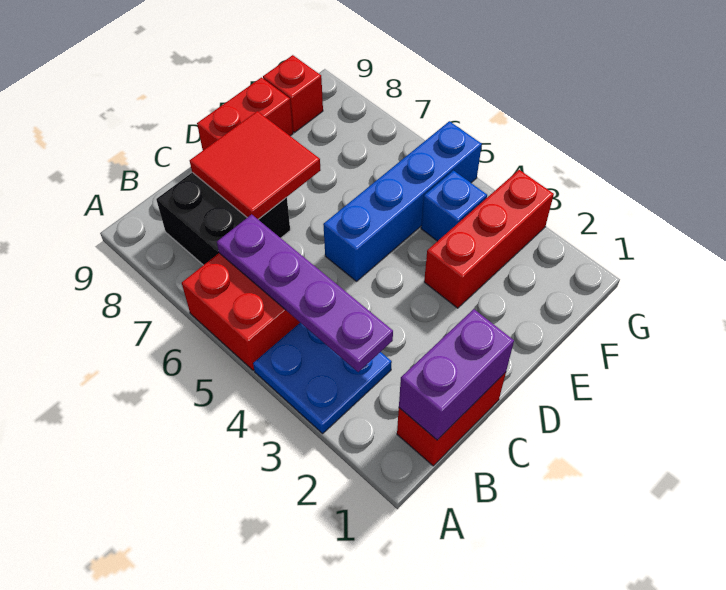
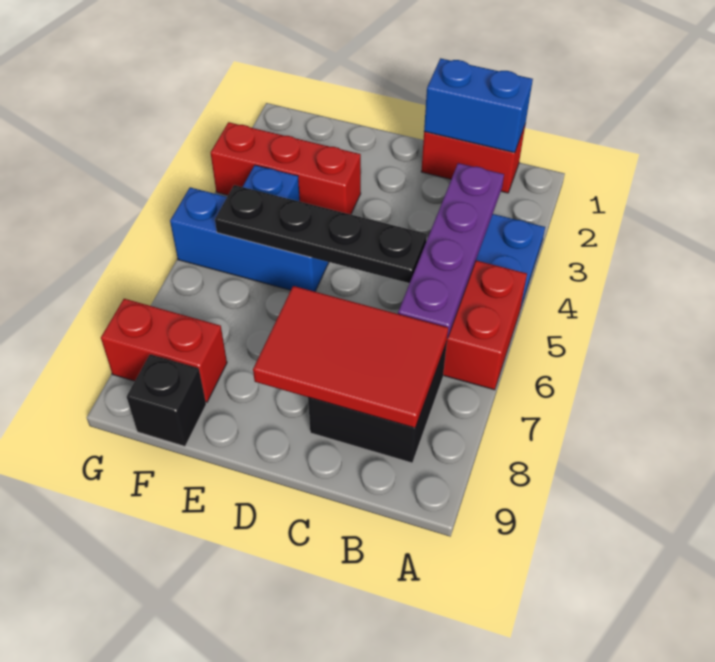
purple 1x2 brick [399,309,514,440] -> blue 1x2 brick [424,58,533,153]
none -> black 1x4 plate [215,185,427,283]
red 2x2 tile [190,111,320,219] -> red 2x3 tile [253,286,448,428]
blue 1x4 brick [323,121,482,281] -> blue 1x3 brick [170,187,329,292]
red 1x2 brick [197,77,293,150] -> red 1x2 brick moved to [101,299,227,402]
red 1x1 brick [263,55,323,132] -> black 1x1 brick [127,354,206,446]

